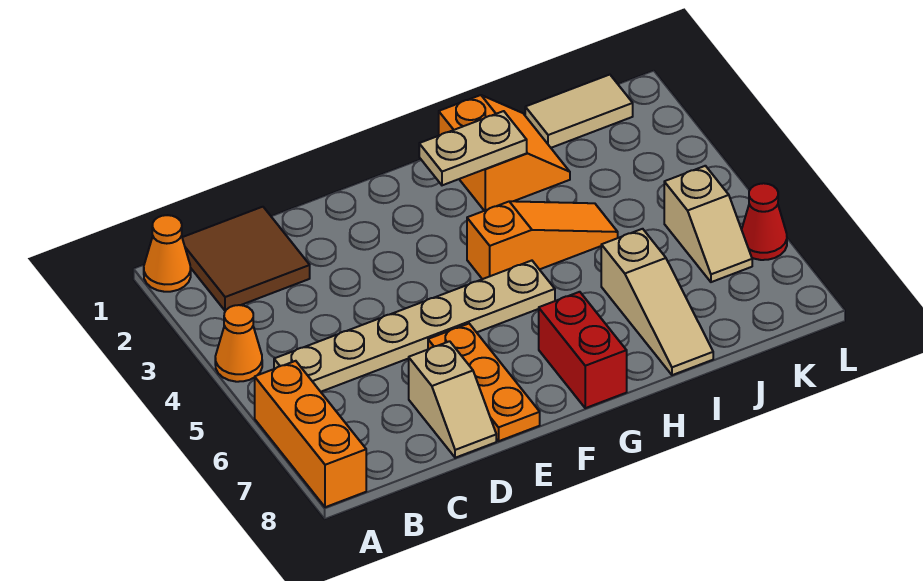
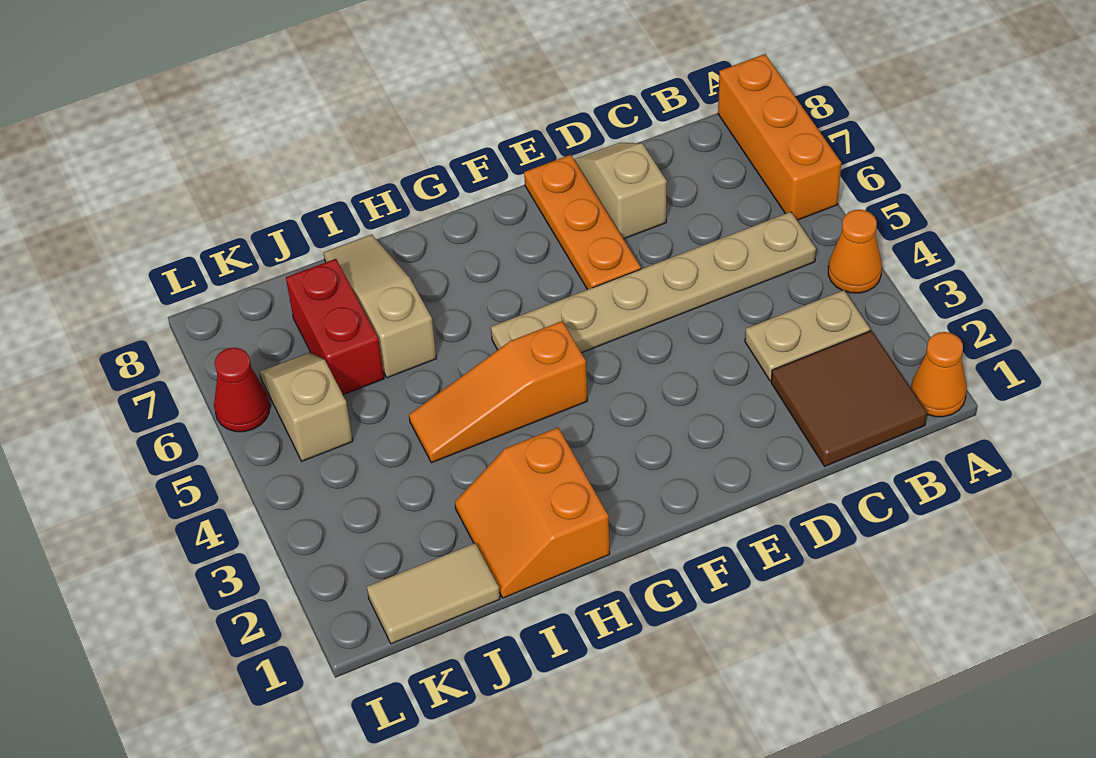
tan 1x2 plate [419,111,527,185] -> tan 1x2 plate moved to [745,290,870,381]
red 1x2 brick [539,292,627,408] -> red 1x2 brick moved to [286,259,384,395]

